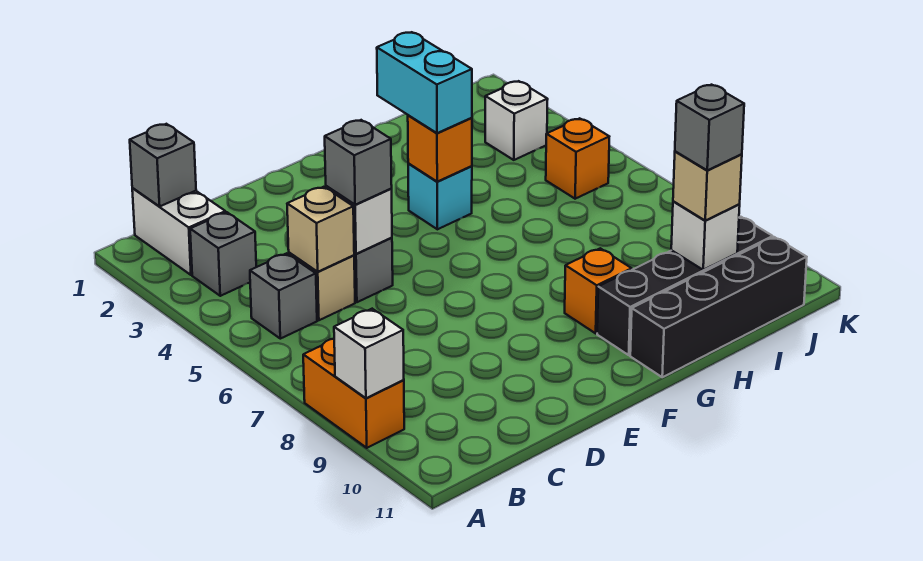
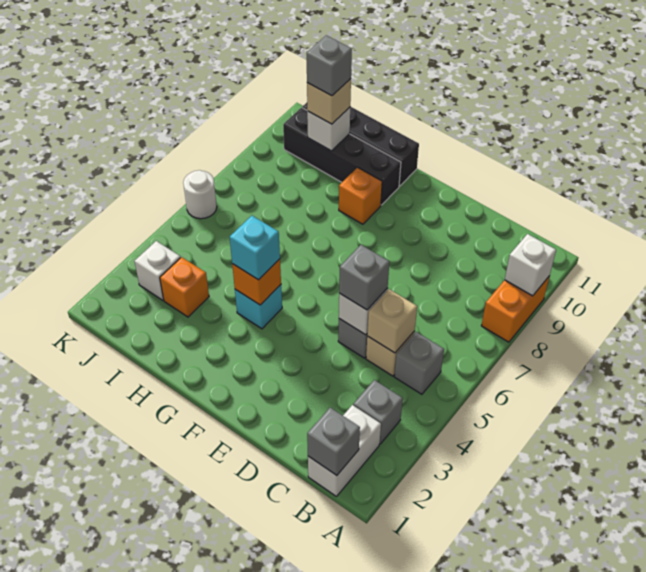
cyan 1x2 brick [377,32,472,133] -> cyan 1x1 brick [230,216,280,280]
orange 1x1 brick [546,118,609,199] -> orange 1x1 brick moved to [160,257,209,317]
none -> white 1x1 round brick [183,170,217,219]

